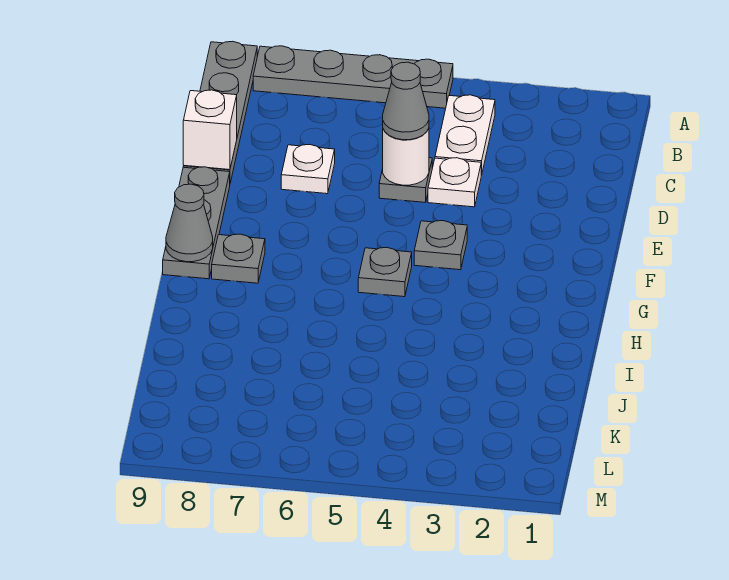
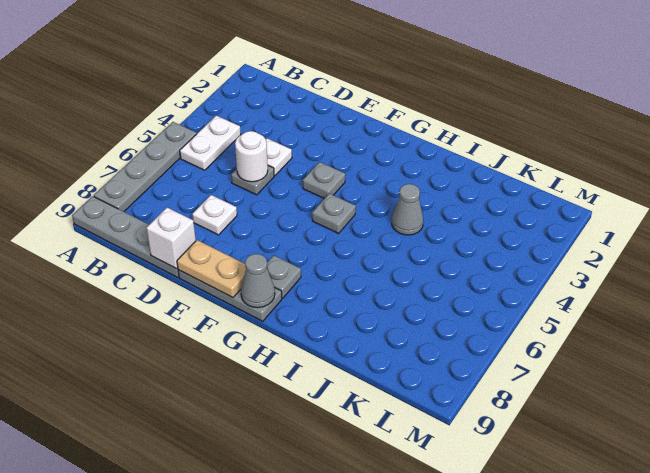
white 1x2 plate [435,95,495,175] -> white 1x2 plate turned to [180,116,241,170]
grey 1x1 cone [383,62,429,140] -> grey 1x1 cone moved to [392,184,423,235]
none -> tan 1x2 plate [177,240,246,298]

